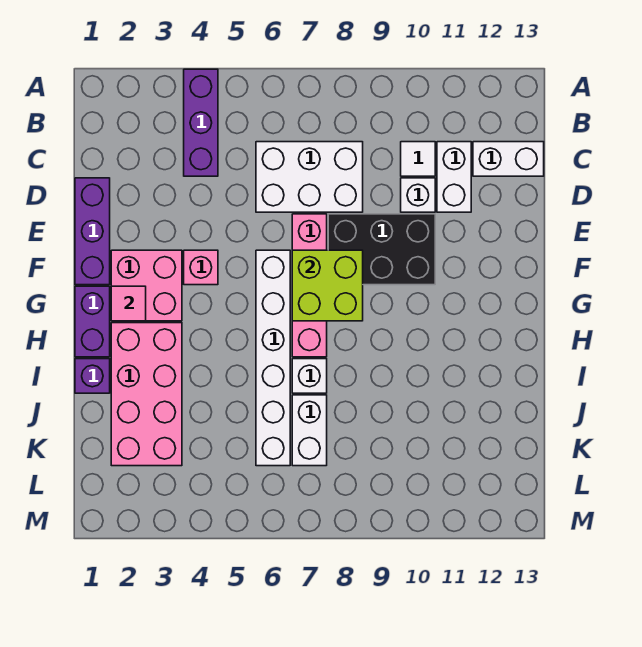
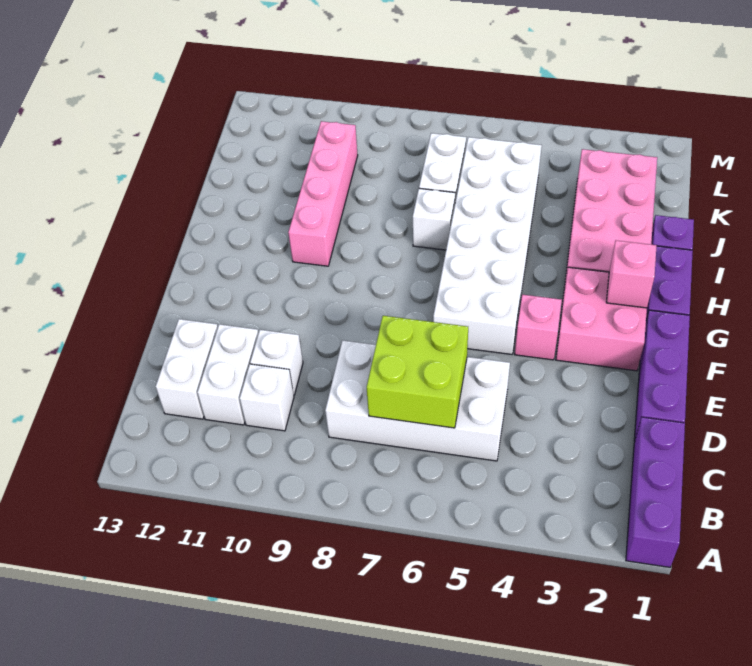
purple 1x3 brick [184,69,218,176] -> purple 1x3 brick moved to [626,417,685,567]
white 2x3 brick [256,142,363,212] -> white 2x4 brick [325,341,510,461]
white 1x1 tile [401,142,435,176] -> white 1x1 brick [240,364,294,431]
white 1x2 brick [473,142,544,176] -> white 1x2 brick turned to [156,319,218,419]
pink 1x4 brick [292,214,327,357] -> pink 1x4 brick moved to [288,121,358,266]
black 2x3 brick [328,214,435,285] -> none
white 1x6 brick [256,250,290,466] -> white 2x6 brick [433,137,542,354]
lime 2x2 brick [292,250,363,321] -> lime 2x2 brick moved to [367,316,468,428]
pink 1x1 tile [111,286,146,321] -> pink 1x1 brick [606,241,657,308]

